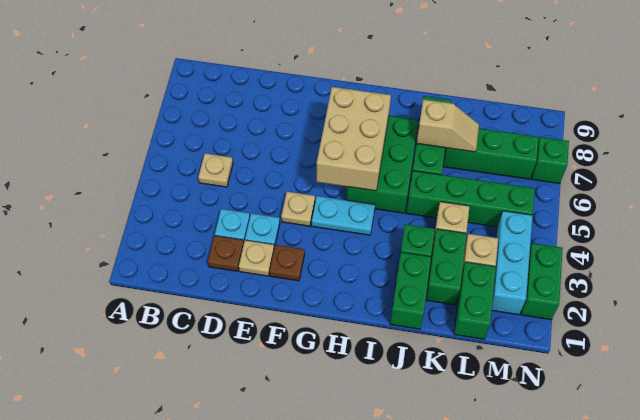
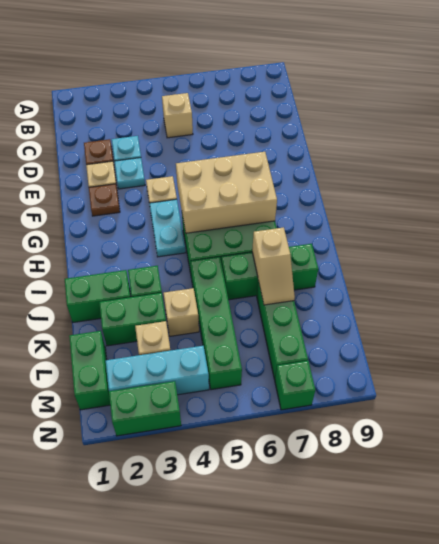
tan 1x1 plate [198,153,233,187] -> tan 1x1 brick [162,93,193,138]
green 1x2 brick [454,262,496,339] -> green 1x2 brick turned to [69,331,110,410]

